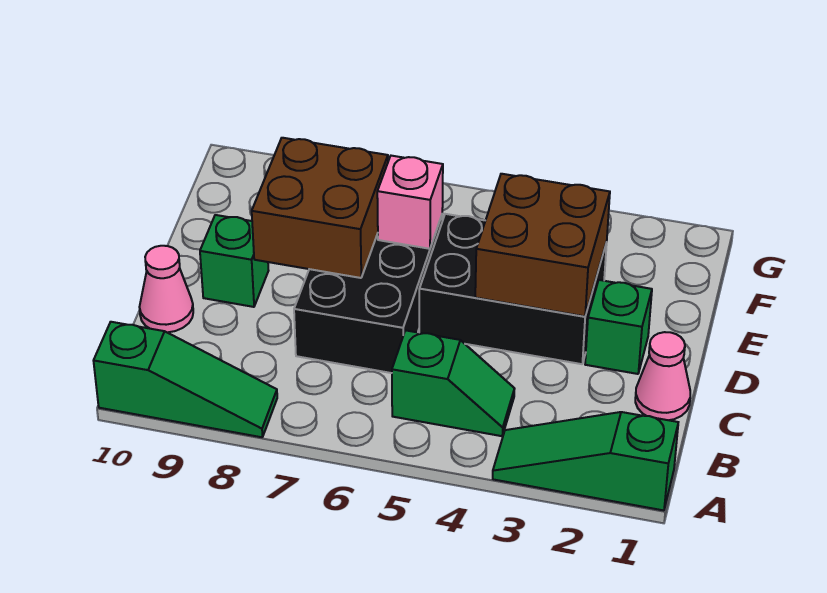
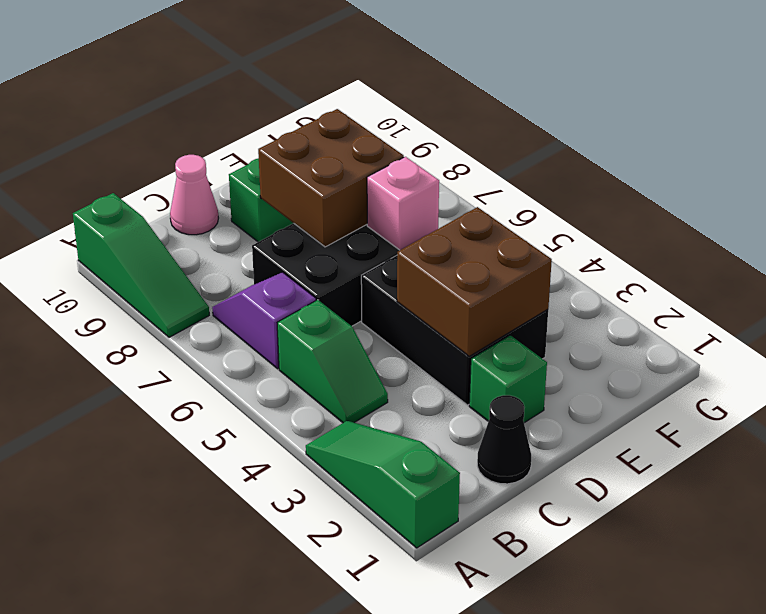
none -> purple 1x2 slope [212,272,316,369]
pink 1x1 cone [635,332,690,420] -> black 1x1 cone [477,395,531,484]

